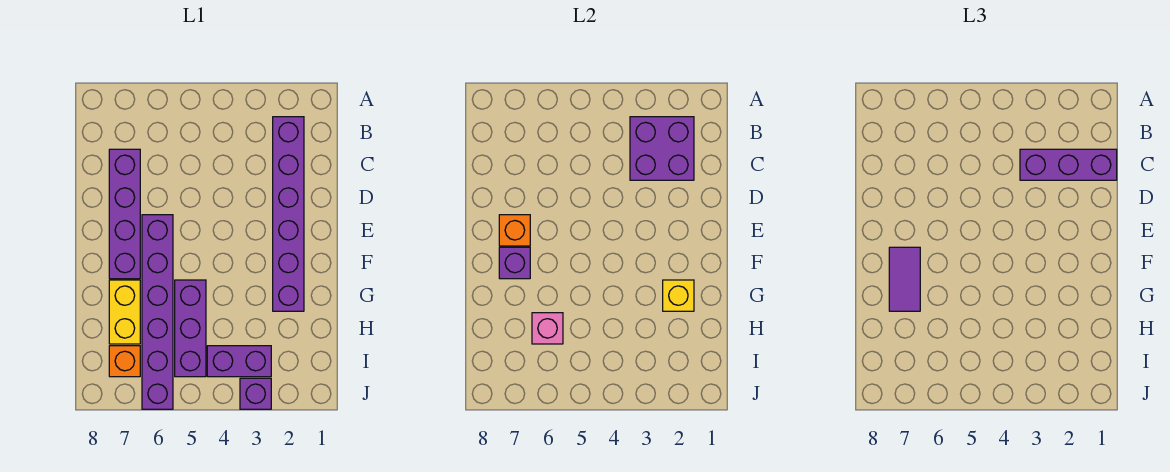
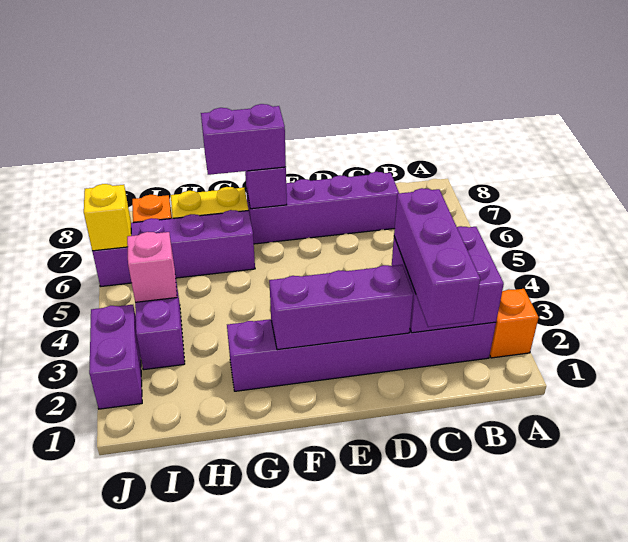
purple 1x6 brick [142,215,173,409] -> purple 1x4 brick [92,210,255,287]
orange 1x1 brick [499,215,530,246] -> orange 1x1 brick moved to [490,289,539,358]
purple 1x2 tile [889,247,920,311] -> purple 1x2 brick [201,104,286,175]
yellow 1x1 brick [663,280,694,311] -> yellow 1x1 brick moved to [84,184,131,251]
purple 1x3 brick [175,280,206,377] -> purple 1x3 brick moved to [269,265,413,350]
pink 1x1 brick [532,313,563,344] -> pink 1x1 brick moved to [127,232,177,302]
purple 1x1 brick [240,378,271,409] -> purple 1x2 brick [89,305,142,409]

